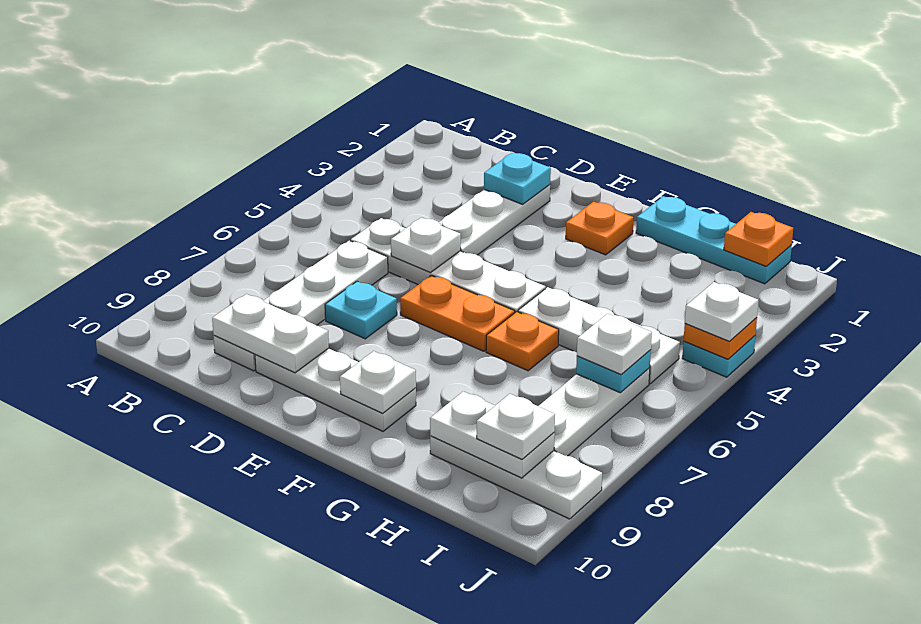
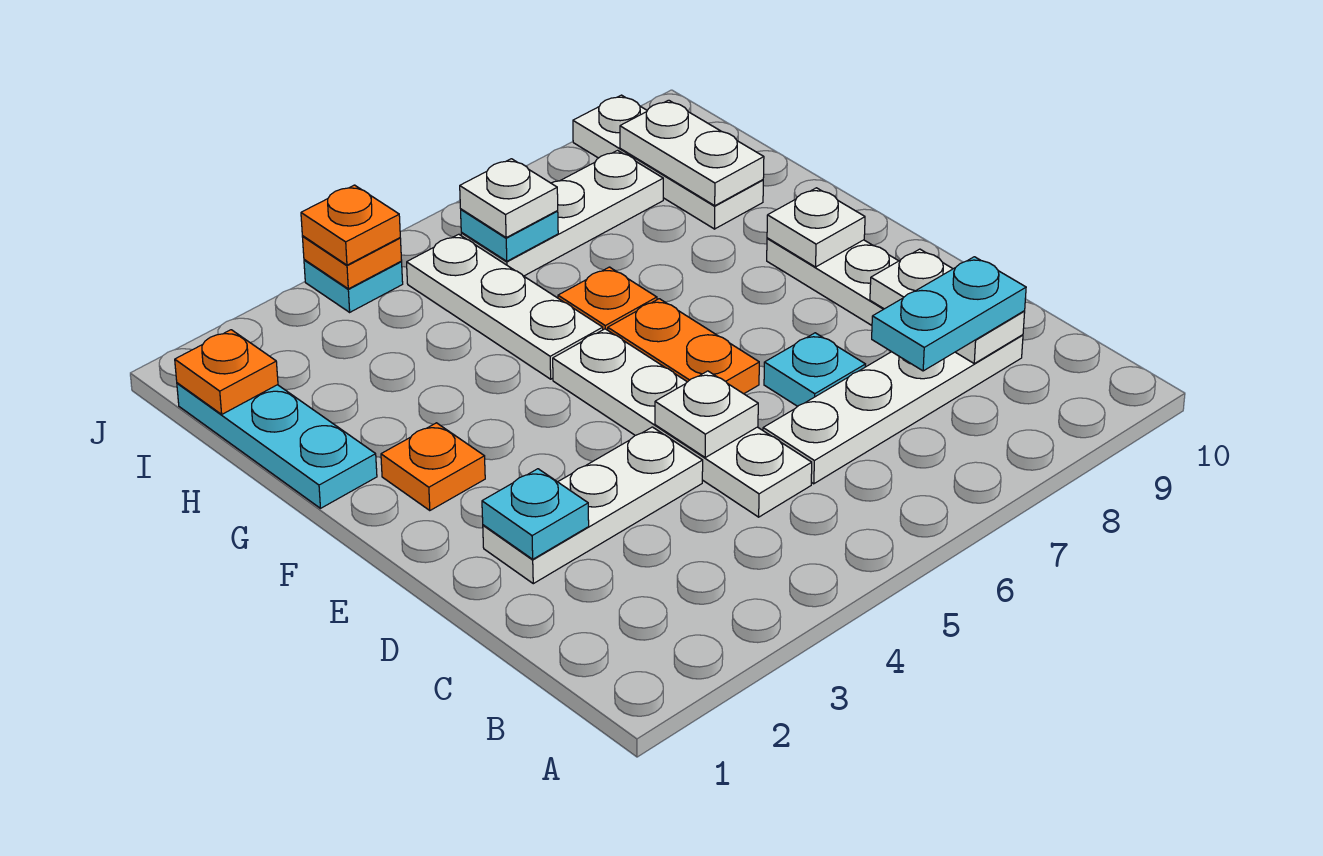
none -> cyan 1x2 plate [872,257,1026,371]
white 1x1 plate [477,394,555,459] -> none
white 1x1 plate [685,282,758,341] -> orange 1x1 plate [301,185,400,265]

